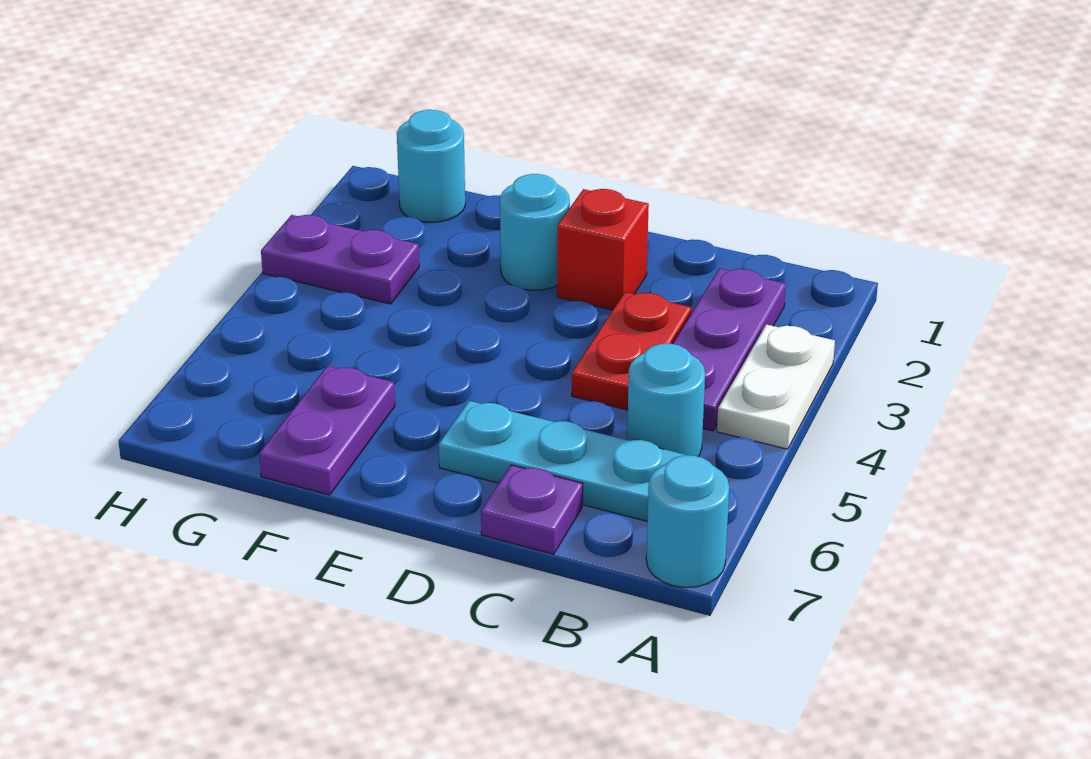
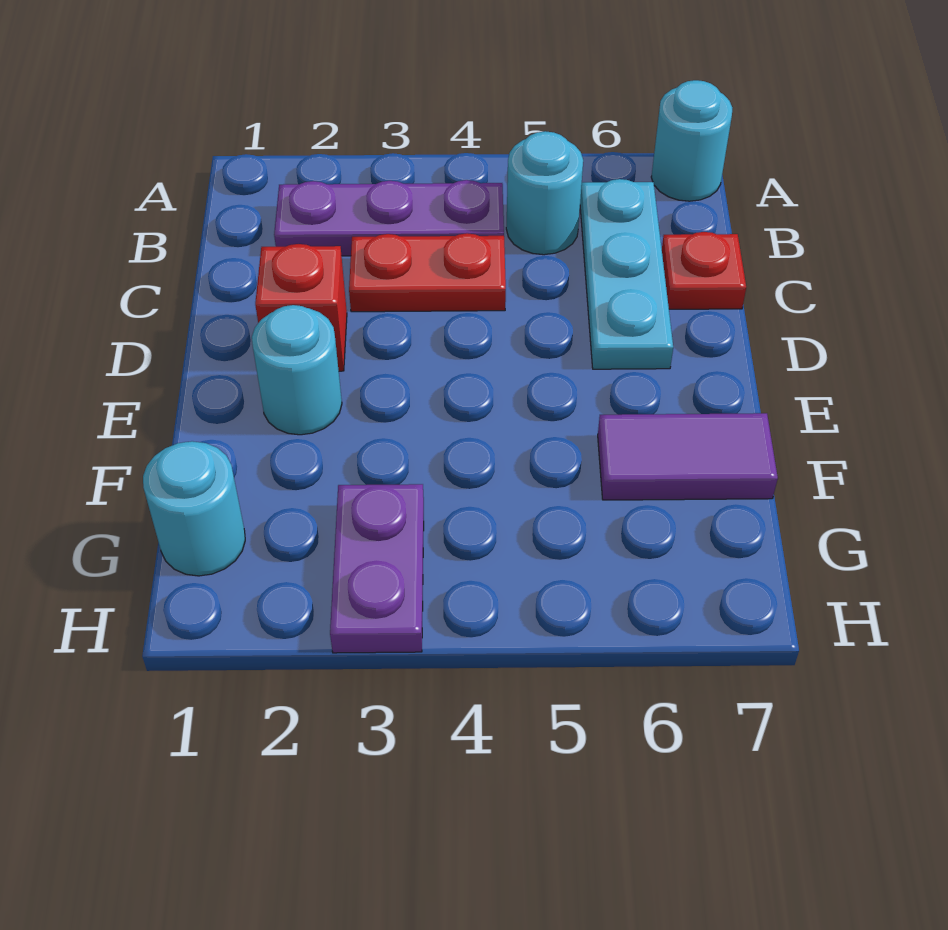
white 1x2 plate [717,324,835,449] -> none
purple 1x1 plate [481,465,583,554] -> red 1x1 plate [662,232,746,309]
purple 1x2 plate [259,366,395,495] -> purple 1x2 tile [598,413,778,500]

